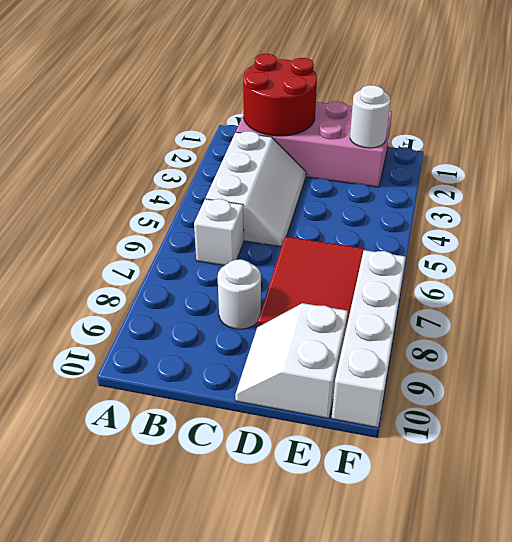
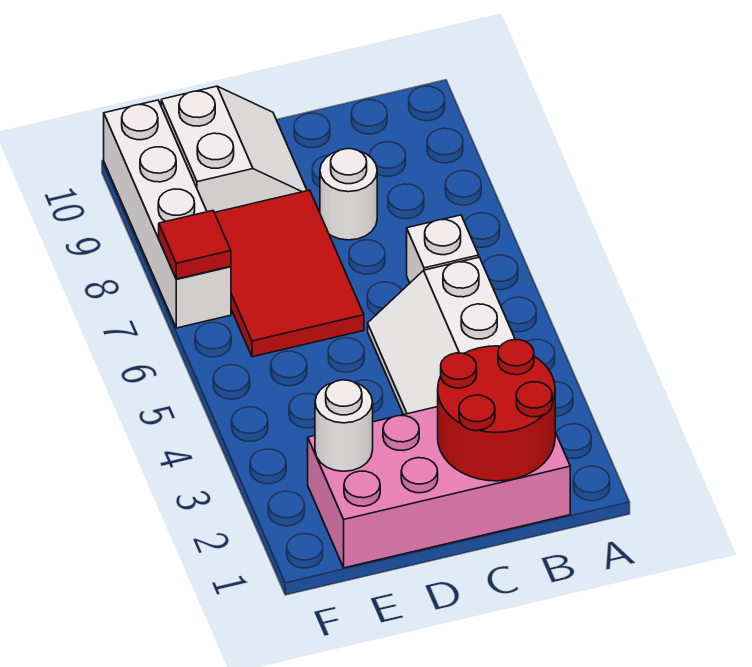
none -> red 1x1 tile [159,211,231,279]

